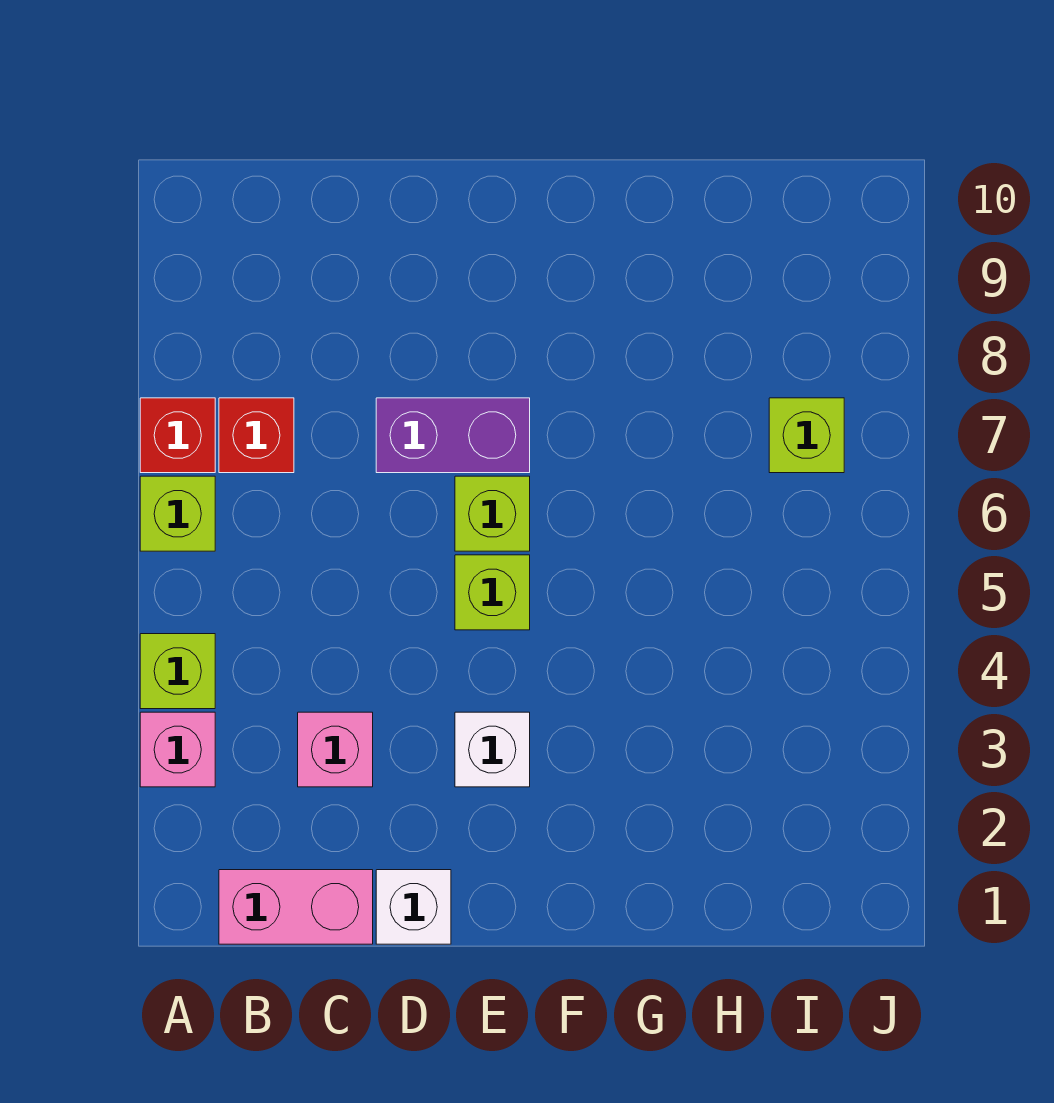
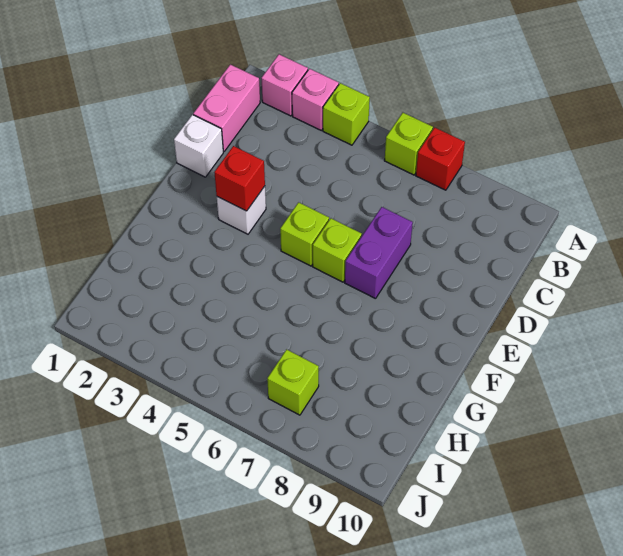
red 1x1 brick [219,398,294,473] -> red 1x1 brick moved to [214,146,265,211]
pink 1x1 brick [298,712,373,787] -> pink 1x1 brick moved to [262,54,308,116]

